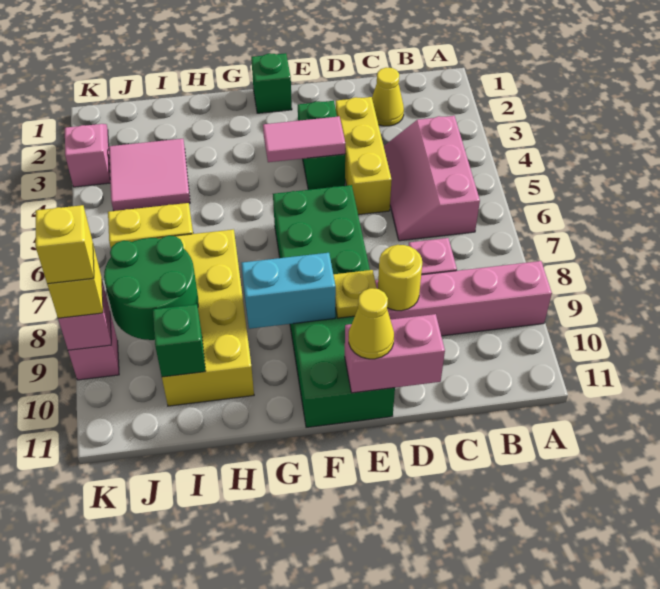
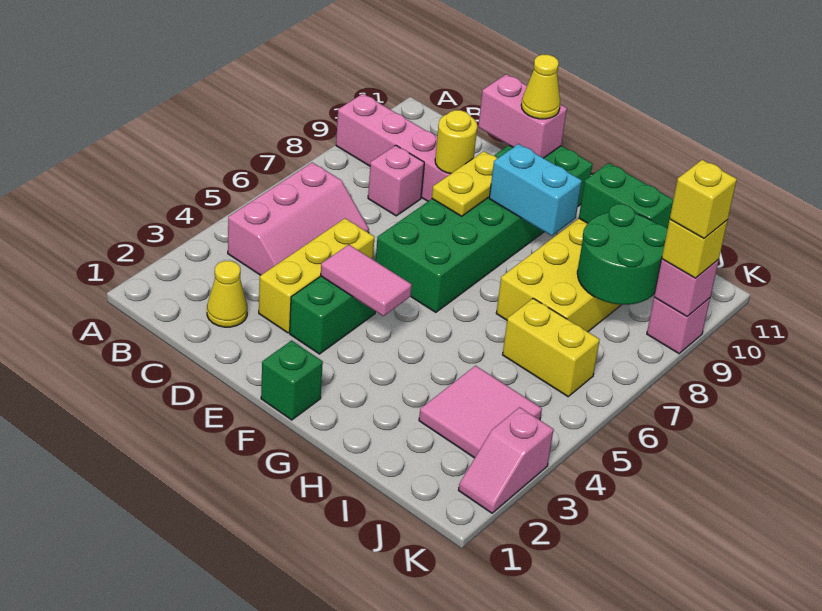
yellow 1x1 plate [333,270,377,318] -> yellow 1x2 plate [432,151,497,216]
green 1x1 brick [153,304,205,377] -> green 1x2 brick [579,163,673,229]

